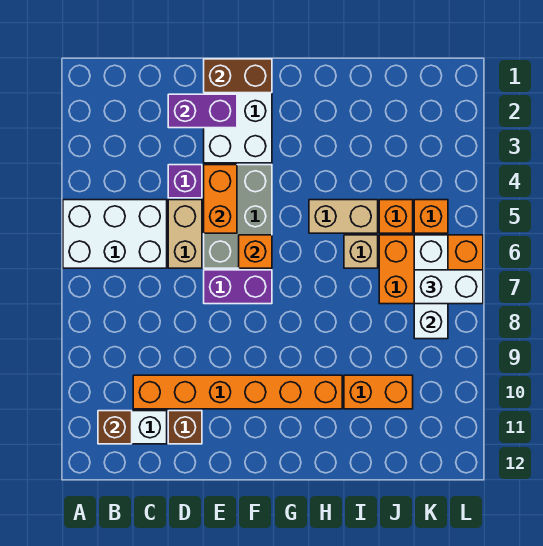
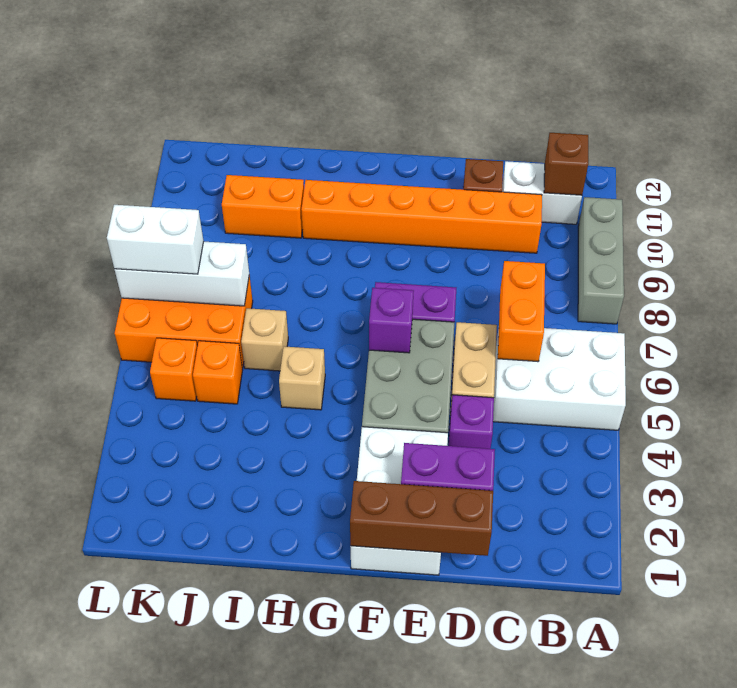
none -> grey 1x3 brick [578,197,624,324]
brown 1x2 brick [204,59,272,93] -> brown 1x3 brick [350,481,493,556]
orange 1x2 brick [204,165,237,233] -> orange 1x2 brick moved to [498,261,545,362]
orange 1x1 brick [239,235,272,268] -> purple 1x1 brick [369,288,414,353]
tan 1x2 brick [309,200,378,233] -> tan 1x1 brick [279,346,325,410]
white 1x3 brick [414,235,448,339] -> white 1x3 brick turned to [115,242,249,306]

